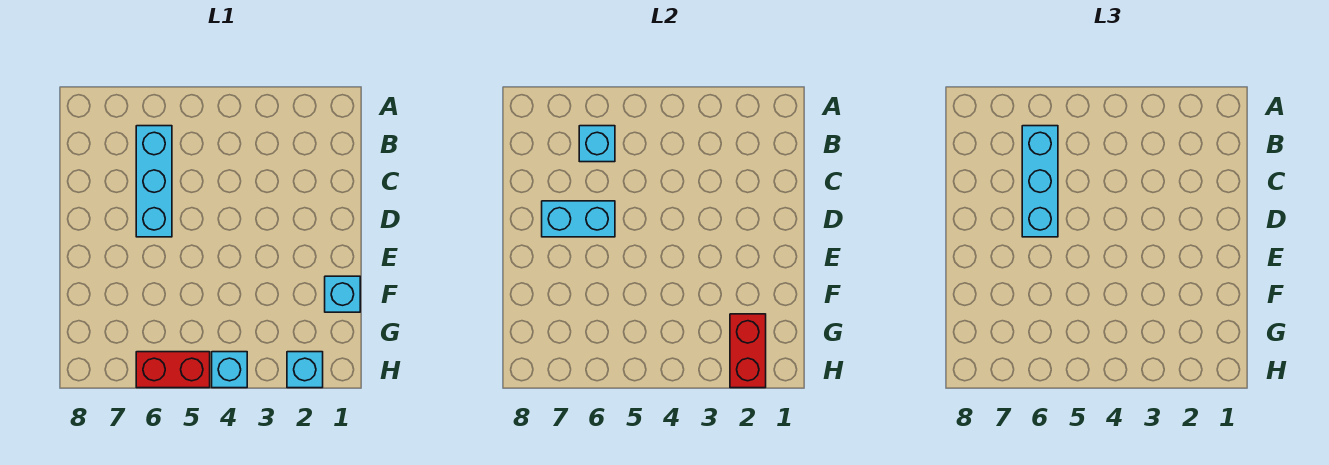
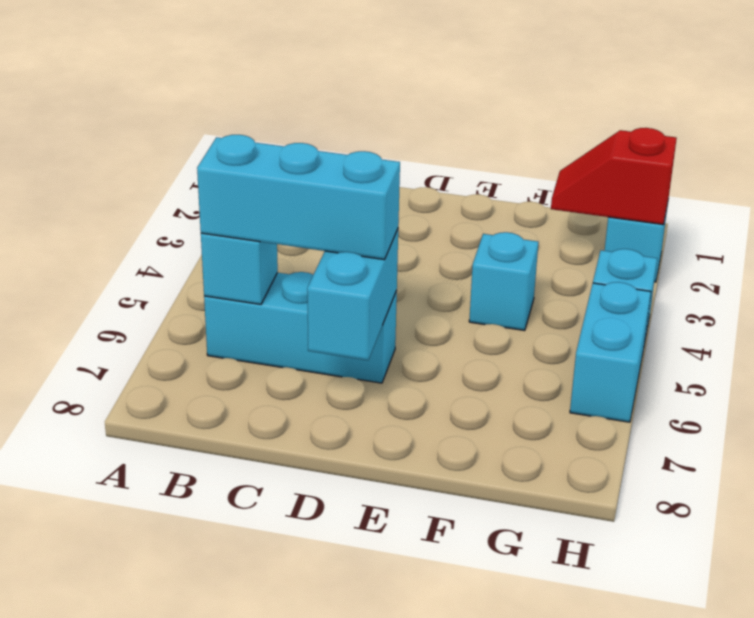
cyan 1x1 brick [325,276,360,312] -> cyan 1x1 brick moved to [469,232,538,331]
red 1x2 brick [730,314,766,388] -> red 1x2 slope [551,128,677,225]
red 1x2 brick [136,352,210,388] -> cyan 1x2 brick [570,282,651,422]

